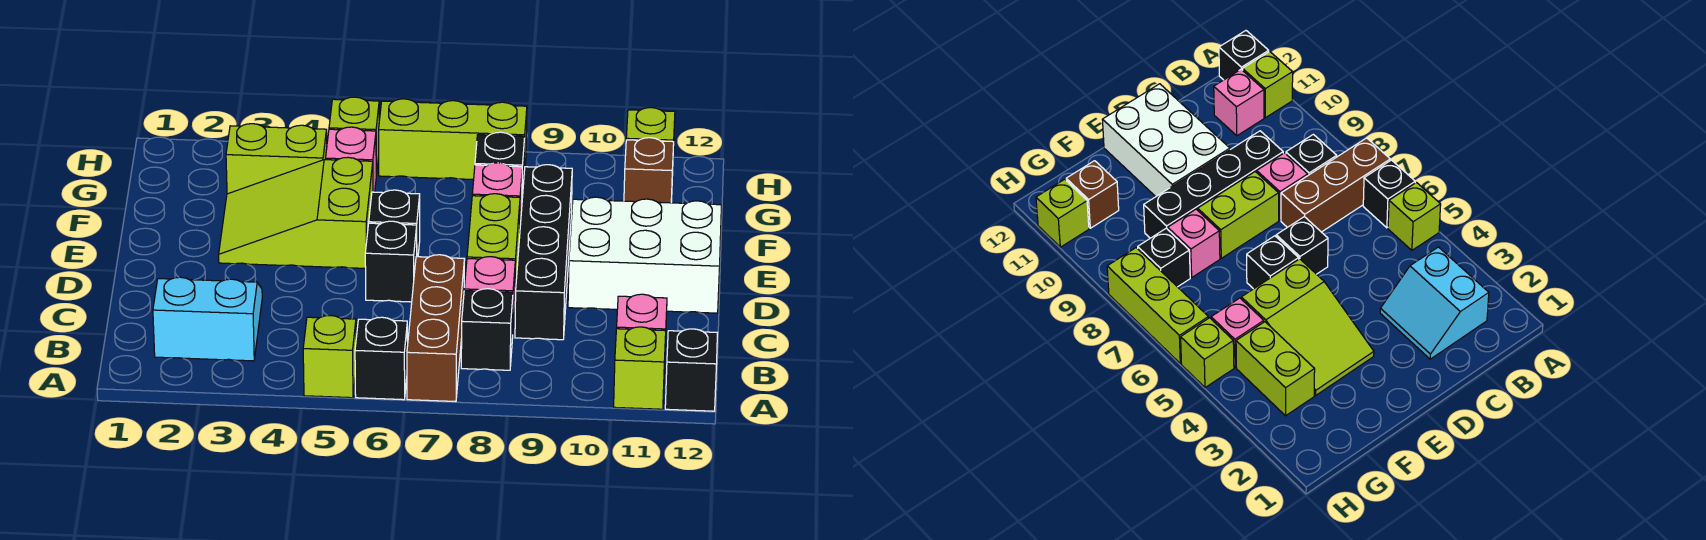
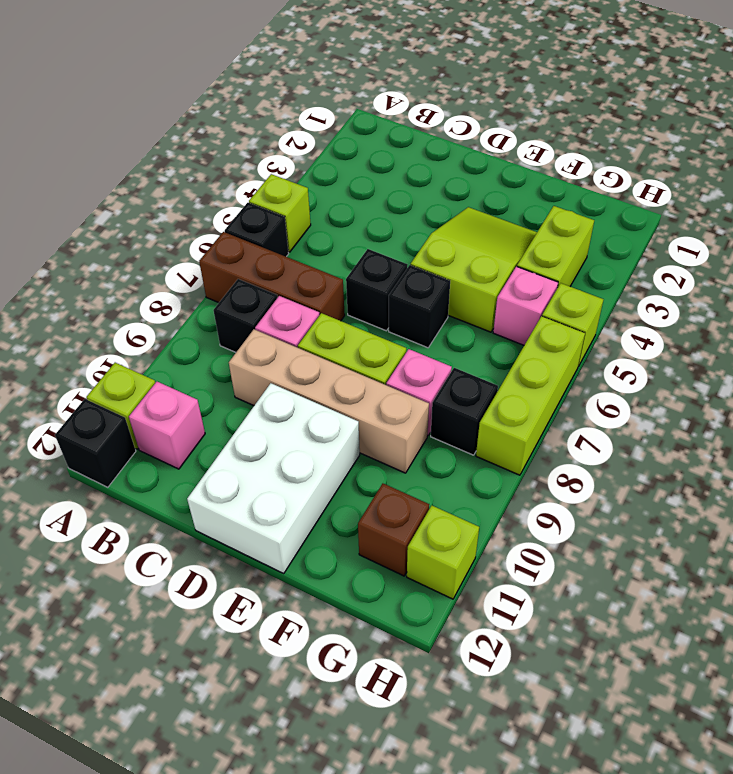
cyan 2x2 slope [153,277,262,361] -> none
black 1x4 brick [515,165,572,340] -> tan 1x4 brick [229,329,429,473]

